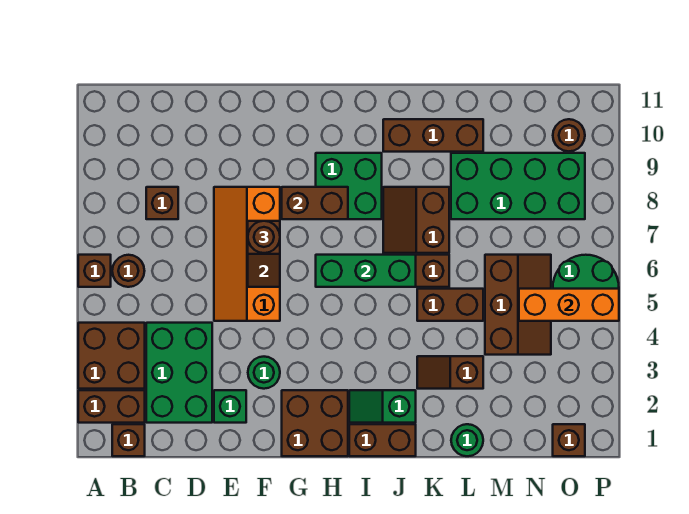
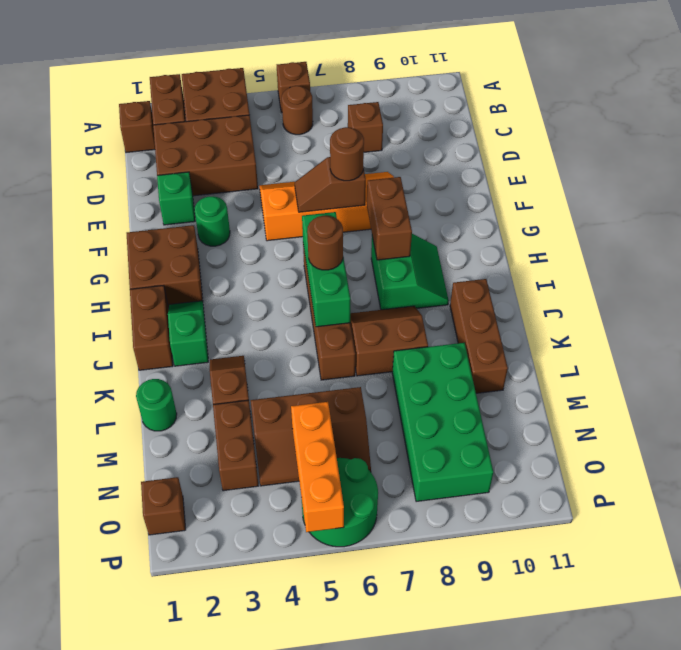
green 2x3 brick [146,323,212,423] -> brown 2x3 brick [153,115,258,196]
green 2x2 brick [316,153,382,219] -> green 2x2 slope [371,234,449,310]
brown 1x2 brick [417,289,483,321] -> brown 1x2 brick moved to [213,400,259,491]
brown 1x1 round brick [553,119,585,151] -> brown 1x1 round brick moved to [307,216,343,270]

